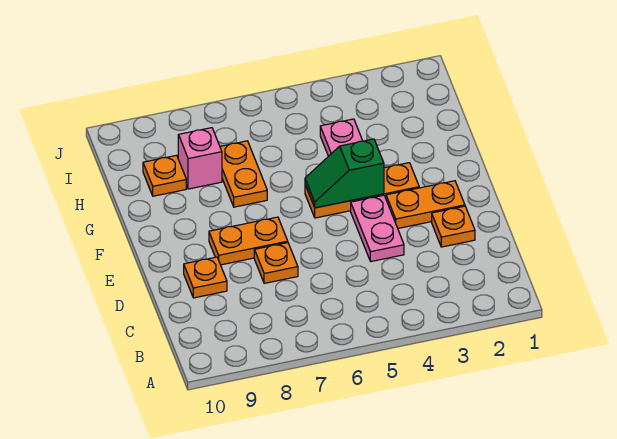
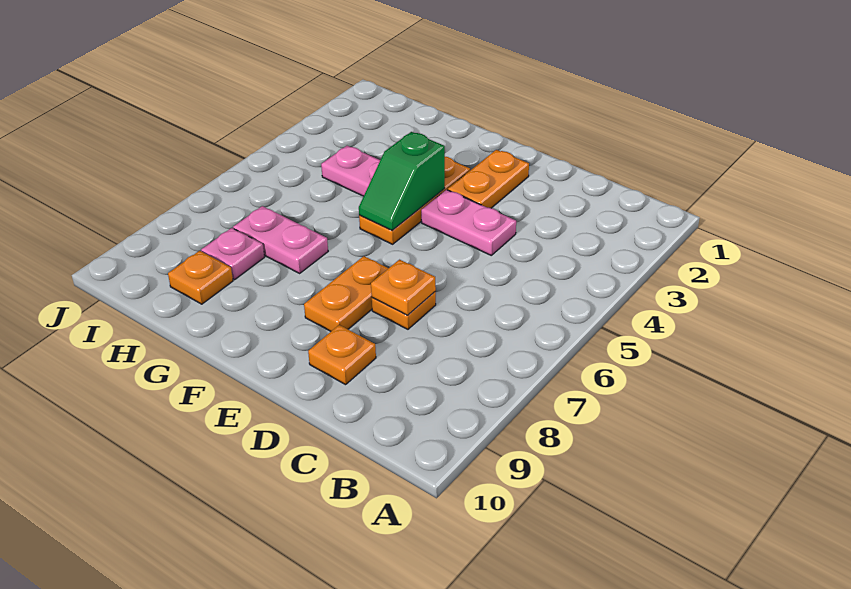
orange 1x1 plate [432,206,475,247] -> orange 1x1 plate moved to [371,260,436,315]
orange 1x2 plate [220,141,267,207] -> pink 1x2 plate [233,206,328,273]
pink 1x1 brick [178,128,222,189] -> pink 1x1 plate [201,228,264,280]

